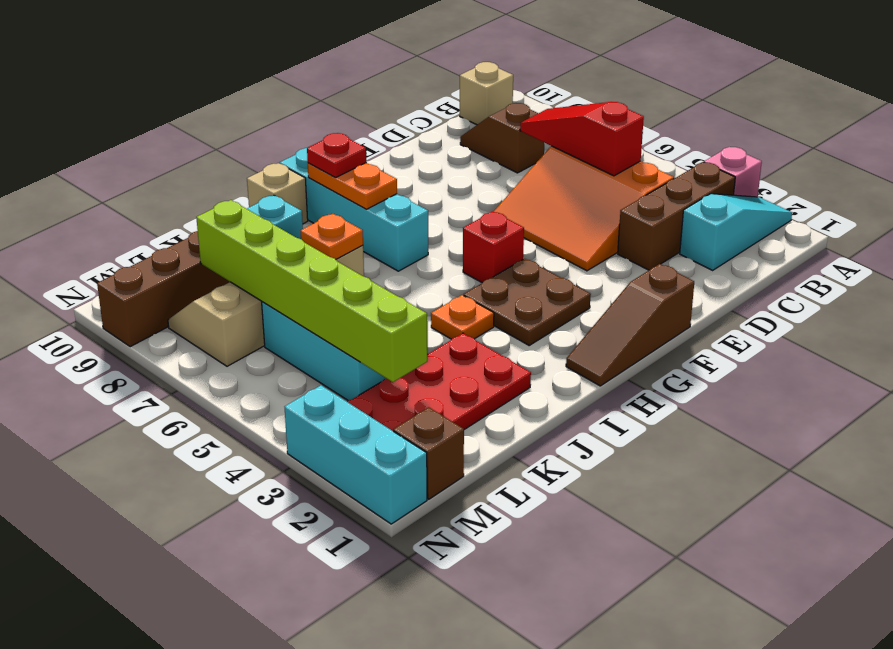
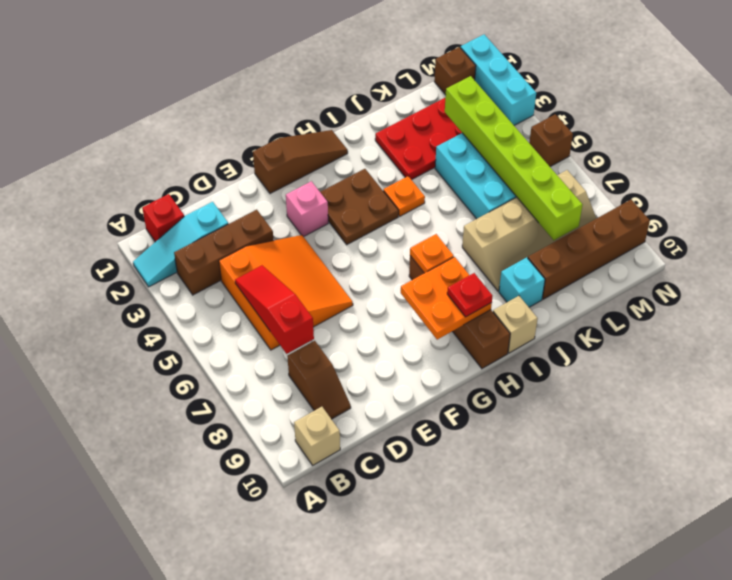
pink 1x1 brick [704,147,762,197] -> pink 1x1 brick moved to [286,181,328,237]
red 1x3 slope [520,102,644,176] -> red 1x3 slope turned to [235,265,314,354]
red 1x1 brick [463,211,524,283] -> red 1x1 brick moved to [142,194,184,242]
cyan 1x4 brick [280,148,428,271] -> brown 1x4 brick [409,256,510,368]
orange 1x2 plate [308,163,397,209] -> orange 2x2 plate [401,257,492,340]
orange 1x1 plate [301,214,363,259] -> orange 1x1 plate moved to [410,234,454,273]
none -> brown 1x1 brick [529,114,573,167]

